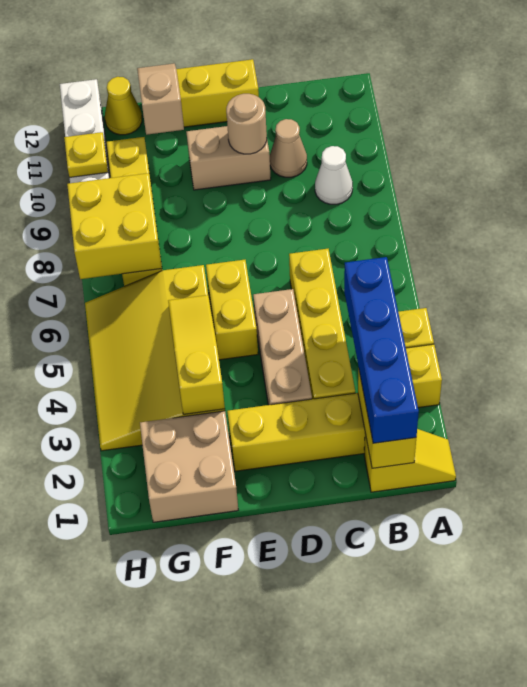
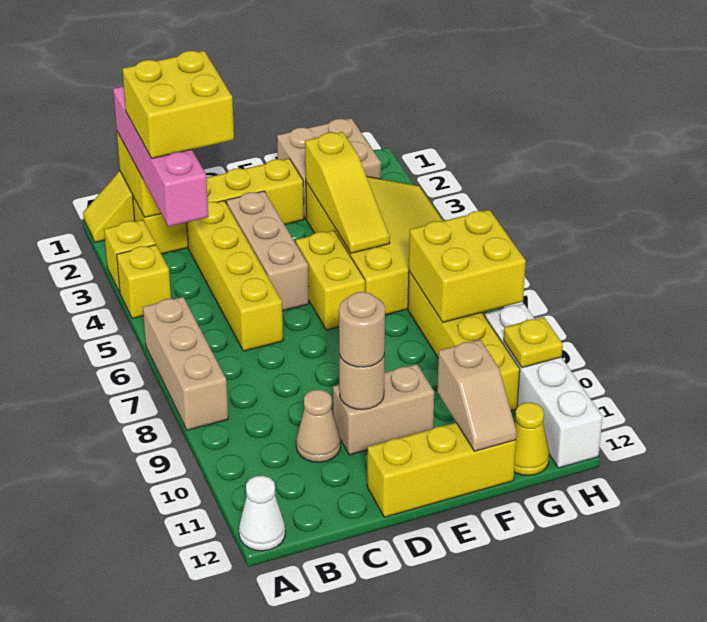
none -> tan 1x3 brick [143,297,228,430]
blue 1x4 brick [344,257,419,443] -> pink 1x4 brick [113,86,209,227]
none -> yellow 2x2 brick [123,51,234,158]
white 1x1 cone [315,146,353,204] -> white 1x1 cone moved to [239,476,285,551]
none -> tan 1x1 round brick [339,292,385,367]

